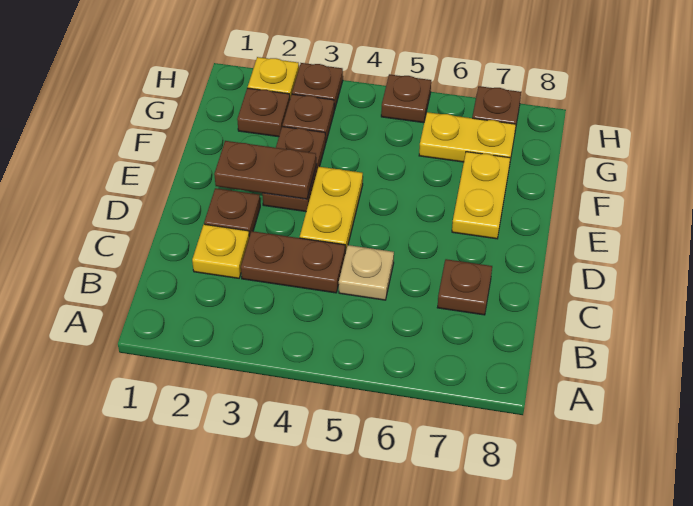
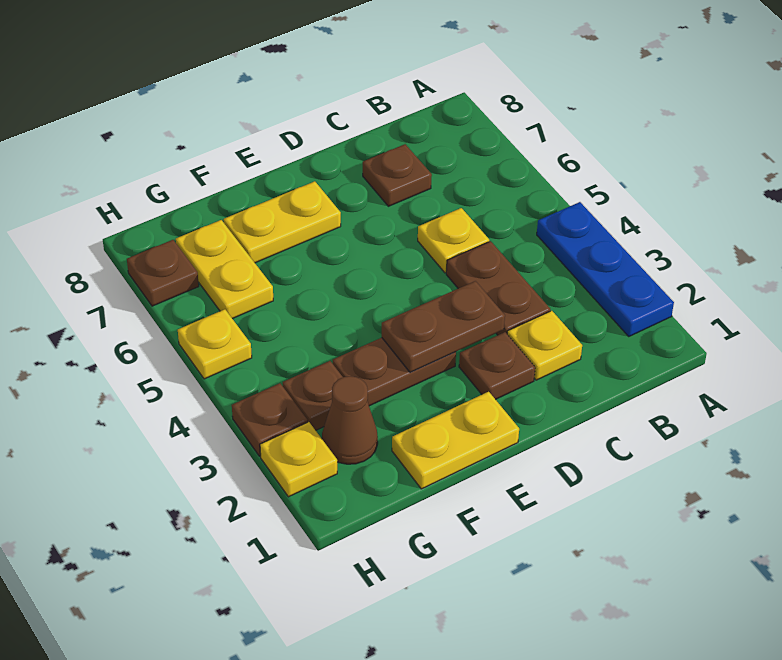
none -> blue 1x3 plate [537,202,674,336]
tan 1x1 plate [339,245,394,300] -> yellow 1x1 plate [418,208,489,273]
yellow 1x2 plate [300,167,363,253] -> yellow 1x2 plate moved to [392,392,519,489]
brown 1x2 plate [214,141,316,199] -> brown 1x2 plate turned to [382,281,505,373]
brown 1x1 plate [237,88,290,137] -> brown 1x1 cone [322,376,378,464]
brown 1x1 plate [381,74,431,123] -> yellow 1x1 plate [178,309,252,379]

